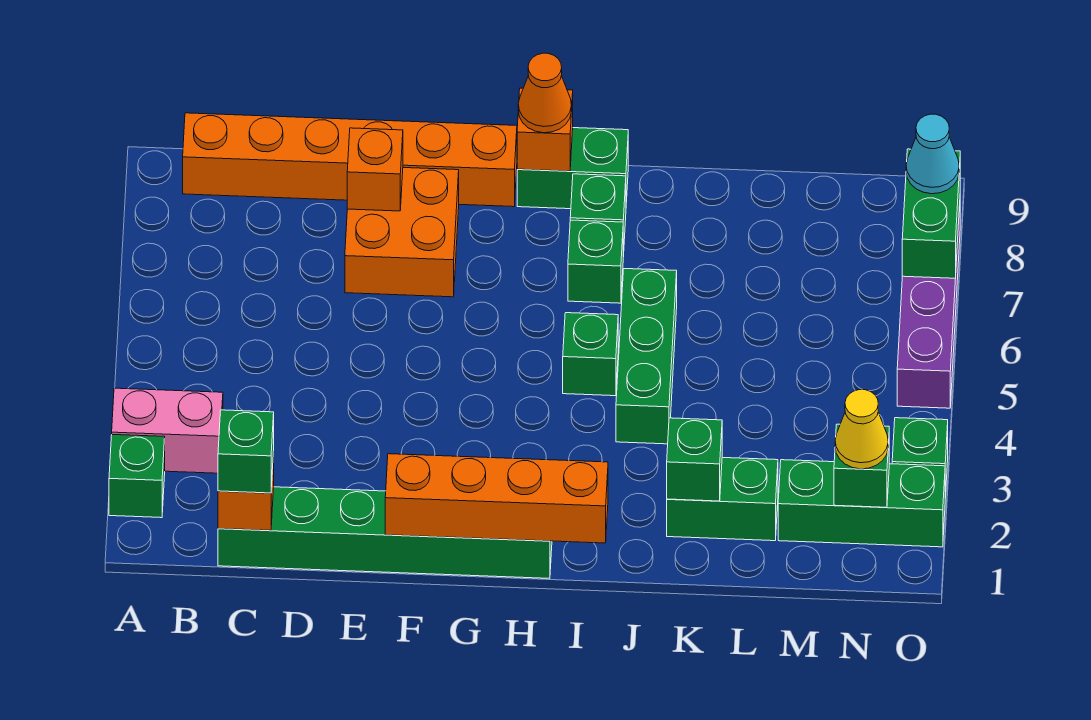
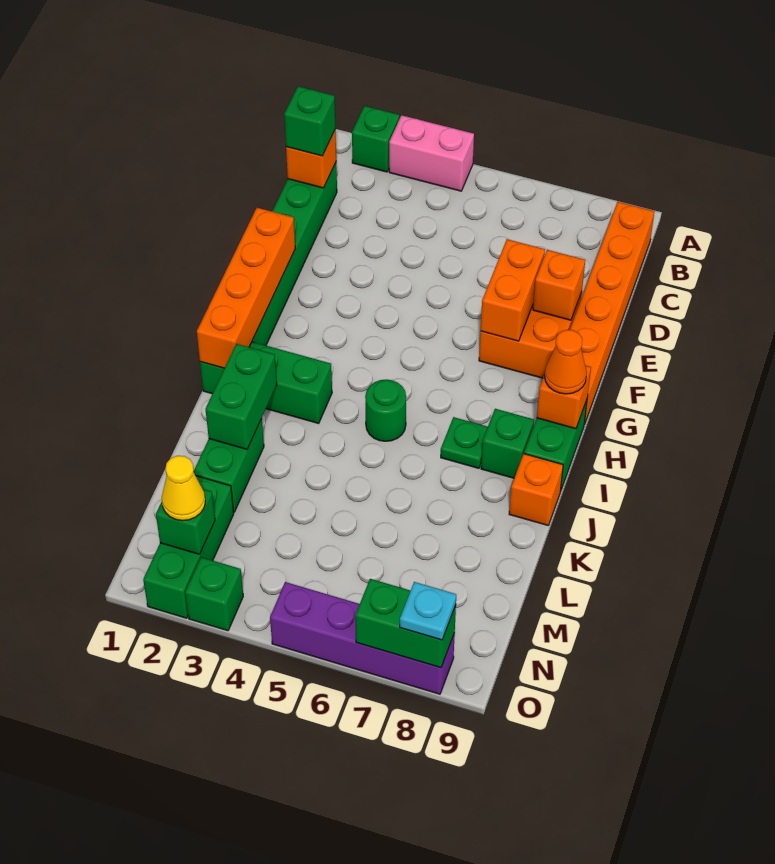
pink 1x2 brick [112,388,223,473] -> pink 1x2 brick turned to [389,115,474,191]
none -> orange 1x2 brick [481,239,545,341]
green 1x1 brick [563,313,618,396] -> green 1x1 round brick [365,379,406,441]
green 1x1 brick [568,220,623,303] -> green 1x1 plate [441,417,488,468]
green 1x3 brick [616,269,677,444] -> green 1x3 brick moved to [200,342,332,423]
none -> orange 1x1 brick [509,454,563,525]
green 1x1 brick [667,418,722,501] -> green 1x2 brick [205,344,277,449]
cyan 1x1 cone [906,114,959,194] -> cyan 1x1 plate [400,582,456,640]

